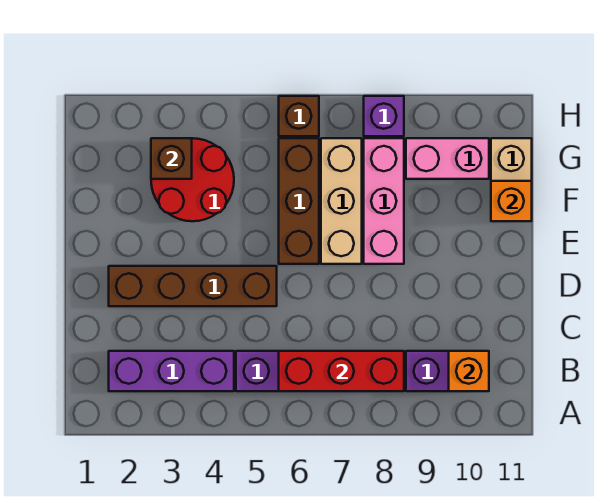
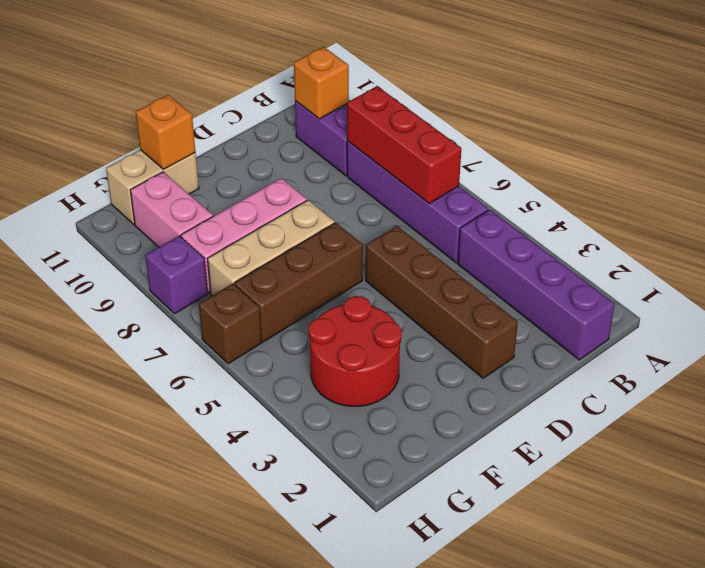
purple 1x3 brick [109,351,234,391] -> purple 1x4 brick [458,210,615,360]
brown 1x1 brick [151,138,192,179] -> none

